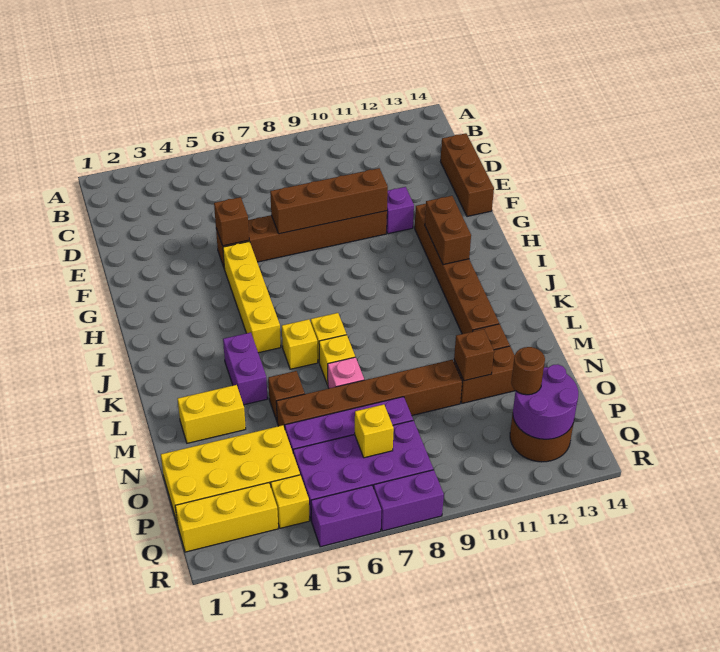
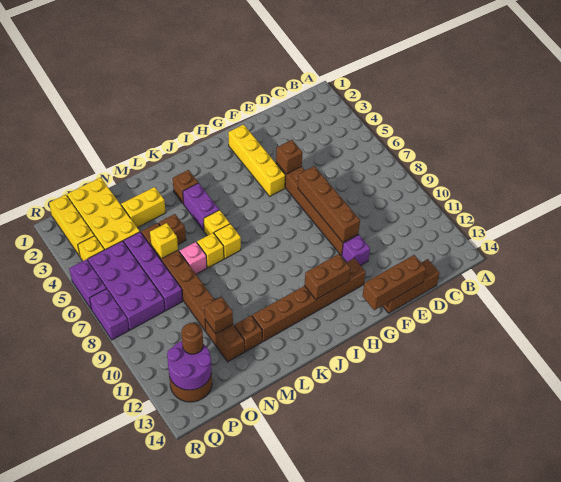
none -> brown 1x3 brick [362,255,426,310]
yellow 1x4 brick [223,241,281,353] -> yellow 1x4 brick turned to [228,124,285,196]
none -> brown 1x1 brick [173,170,198,204]
purple 1x2 brick [223,332,268,405] -> purple 1x2 brick turned to [183,183,219,231]
yellow 1x2 brick [178,385,246,443] -> yellow 1x2 brick turned to [121,187,166,228]
yellow 1x1 brick [355,404,394,458] -> yellow 1x1 brick moved to [150,223,178,259]

